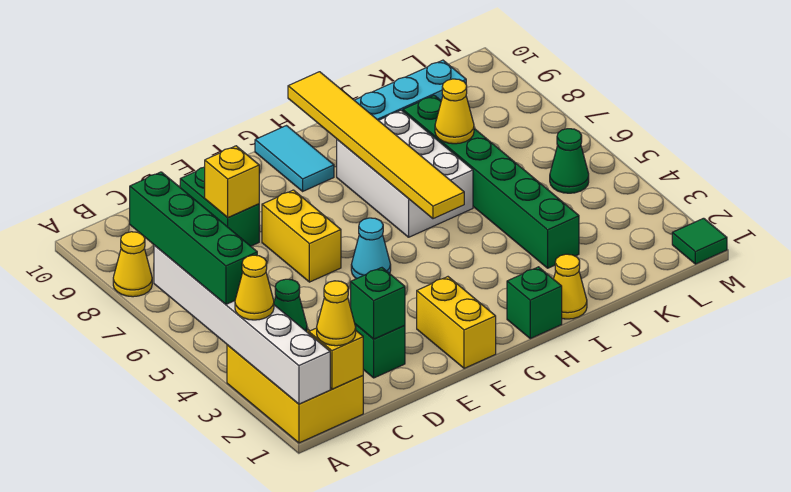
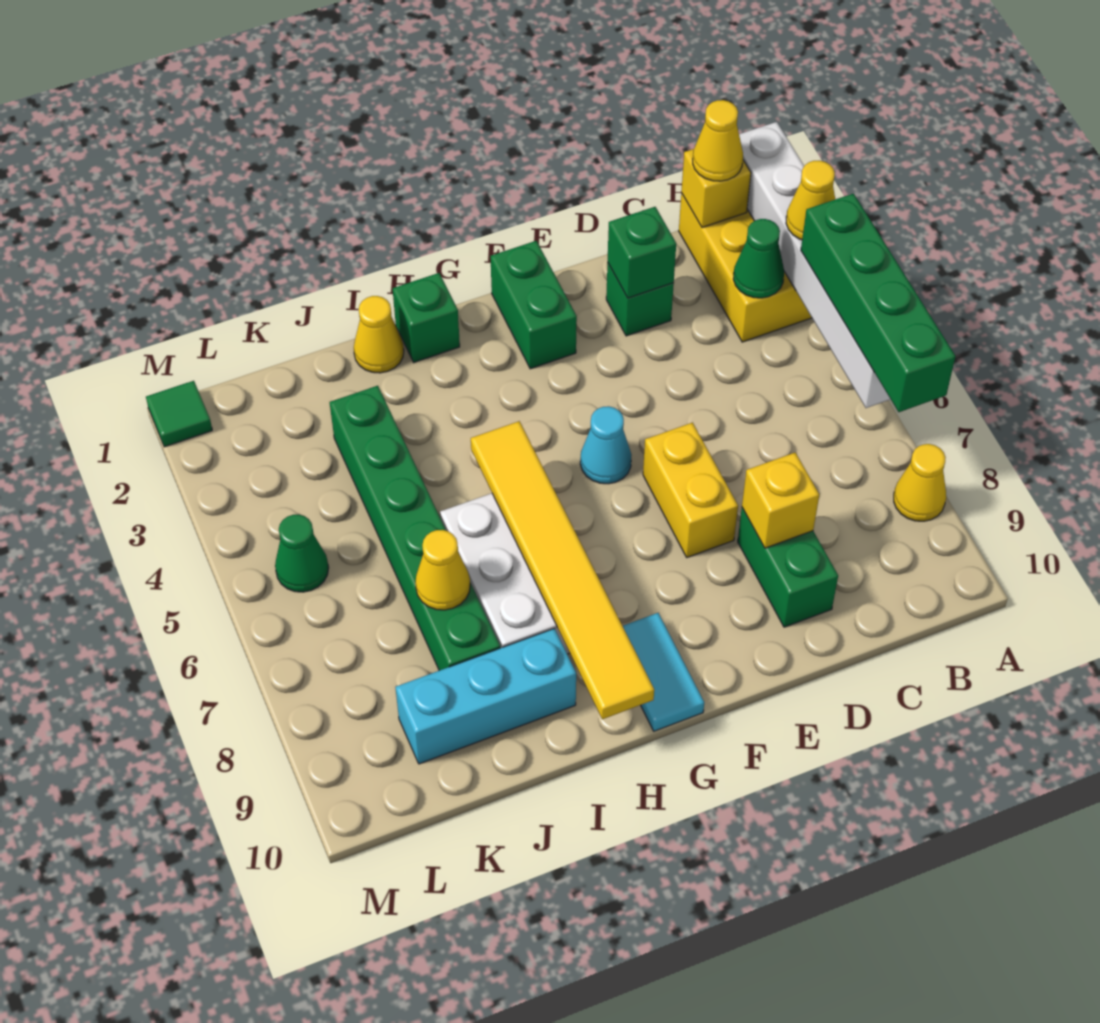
yellow 1x2 brick [417,277,496,368] -> green 1x2 brick [490,241,577,369]

